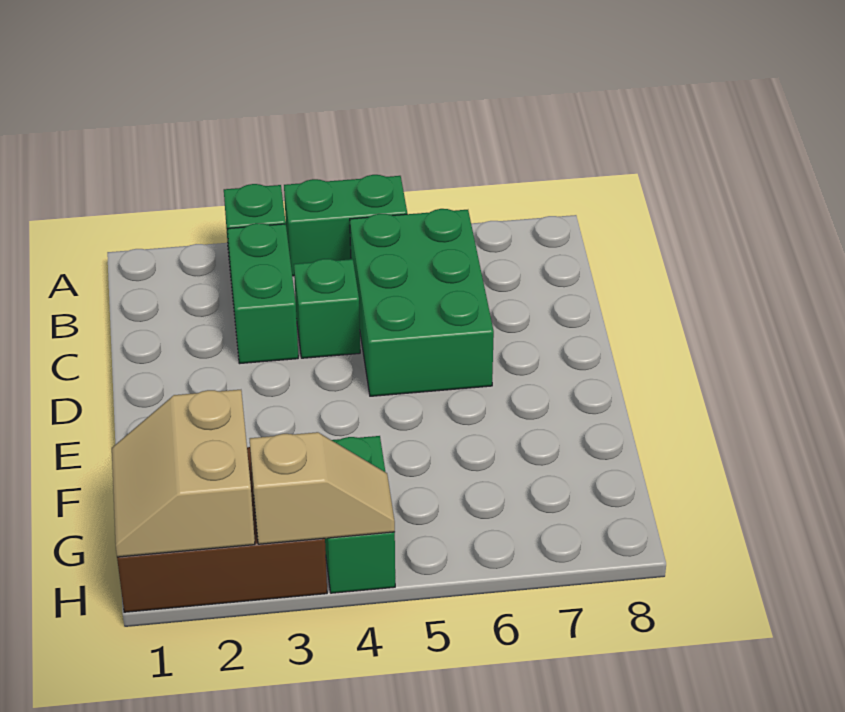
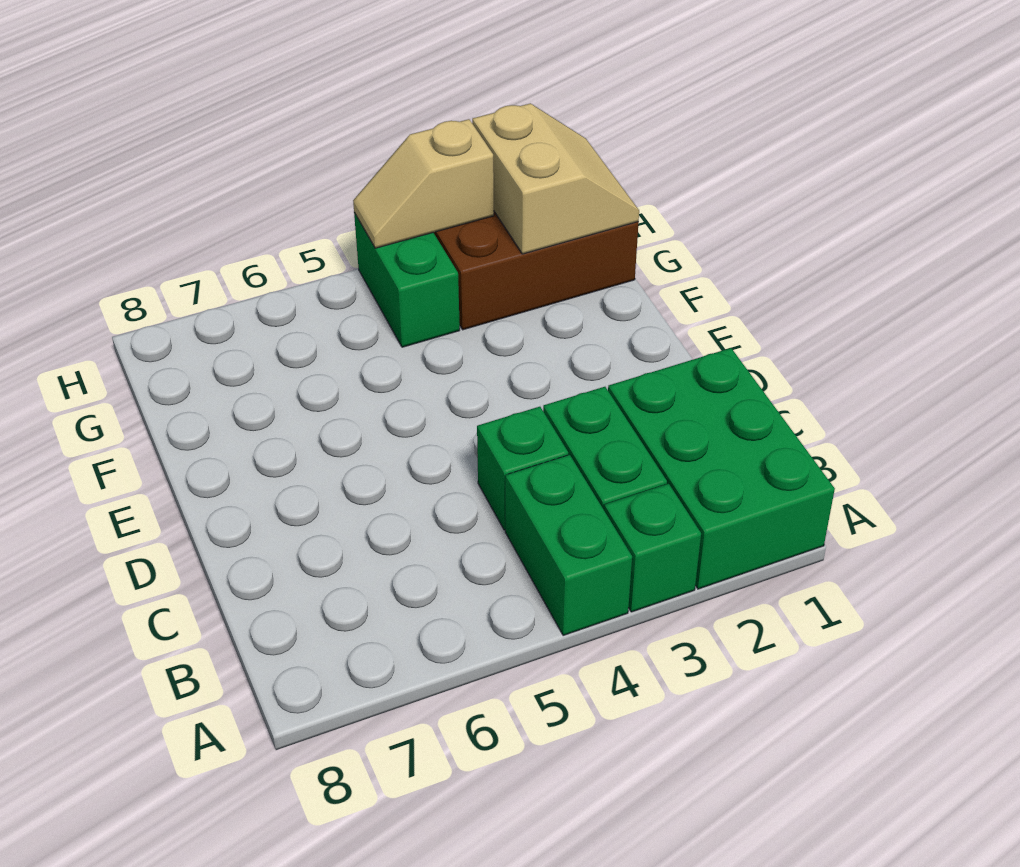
green 1x2 brick [284,175,407,276] -> green 1x2 brick turned to [505,455,632,636]
green 2x3 brick [350,209,494,396] -> green 2x3 brick moved to [608,348,835,589]

